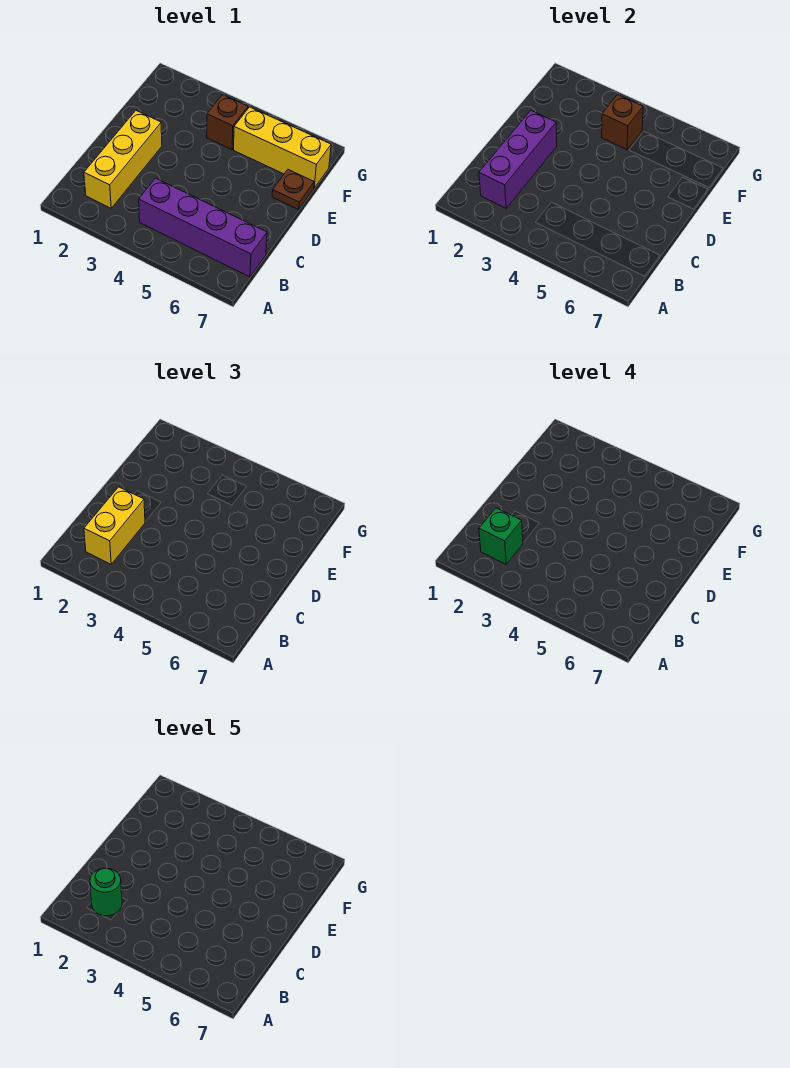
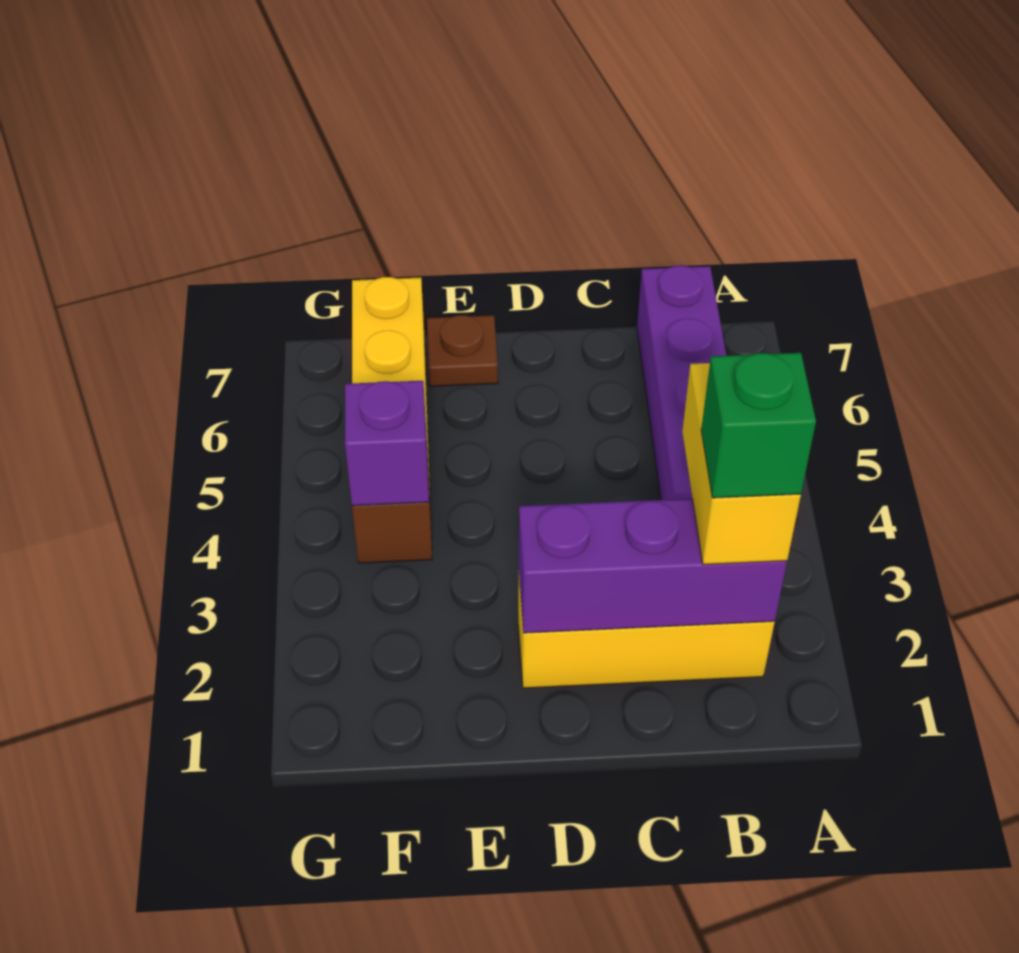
yellow 1x2 brick [84,487,145,564] -> yellow 1x2 brick turned to [682,363,801,565]
green 1x1 round brick [90,868,122,916] -> none
brown 1x1 brick [602,95,643,150] -> purple 1x1 brick [345,381,429,506]

